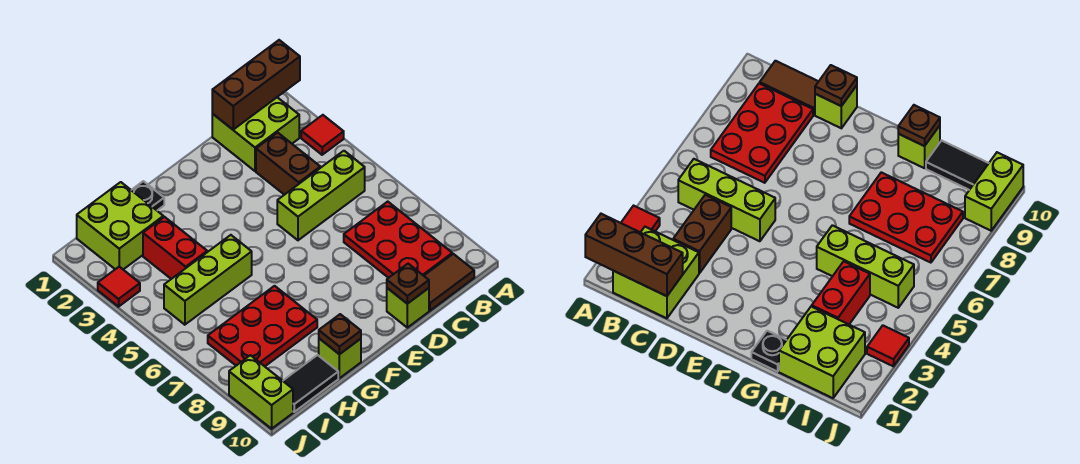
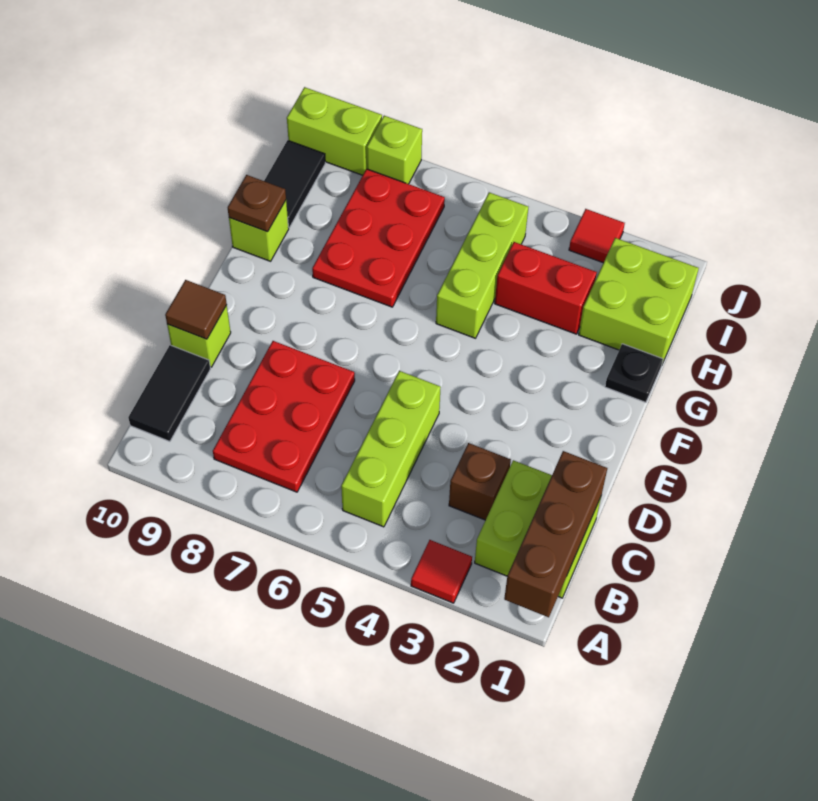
red 2x3 plate [344,202,452,278] -> red 2x3 plate turned to [213,341,355,492]
brown 1x2 tile [424,254,474,311] -> black 1x2 tile [128,345,210,441]
brown 1x2 brick [256,133,320,195] -> brown 1x1 brick [449,443,511,520]
brown 1x1 plate [387,264,429,304] -> brown 1x1 tile [165,280,227,339]
none -> lime 1x1 brick [367,116,422,184]

